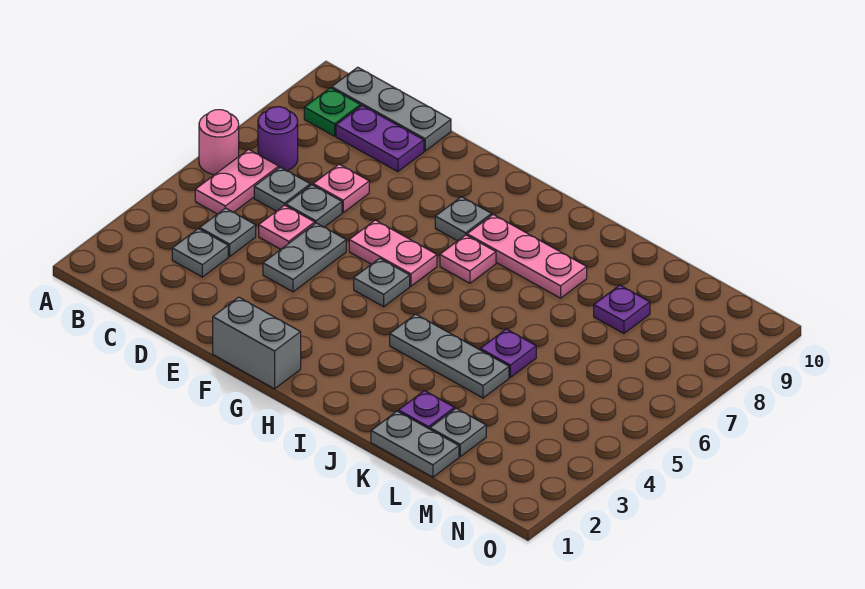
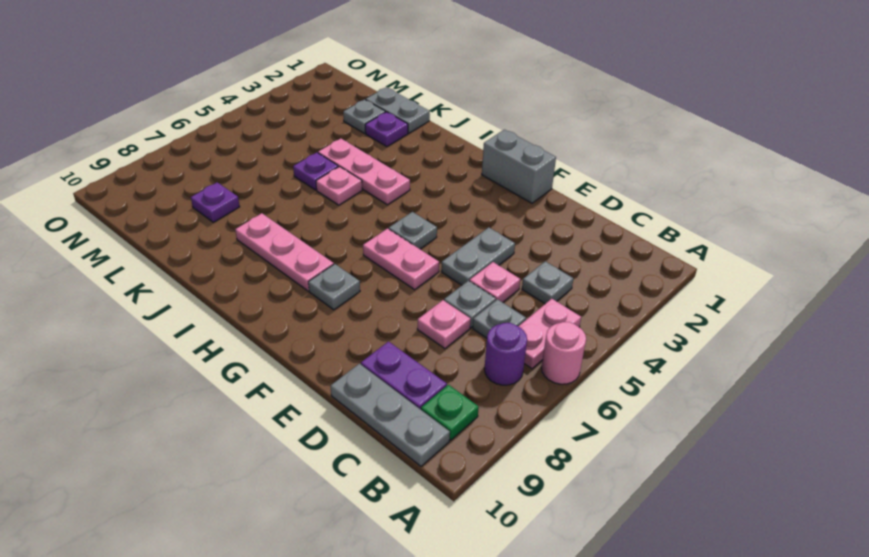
grey 1x1 plate [172,229,228,277] -> none
pink 1x1 plate [440,235,496,283] -> pink 1x1 plate moved to [316,167,362,205]
grey 1x3 plate [390,314,509,398] -> pink 1x3 plate [318,139,410,205]

